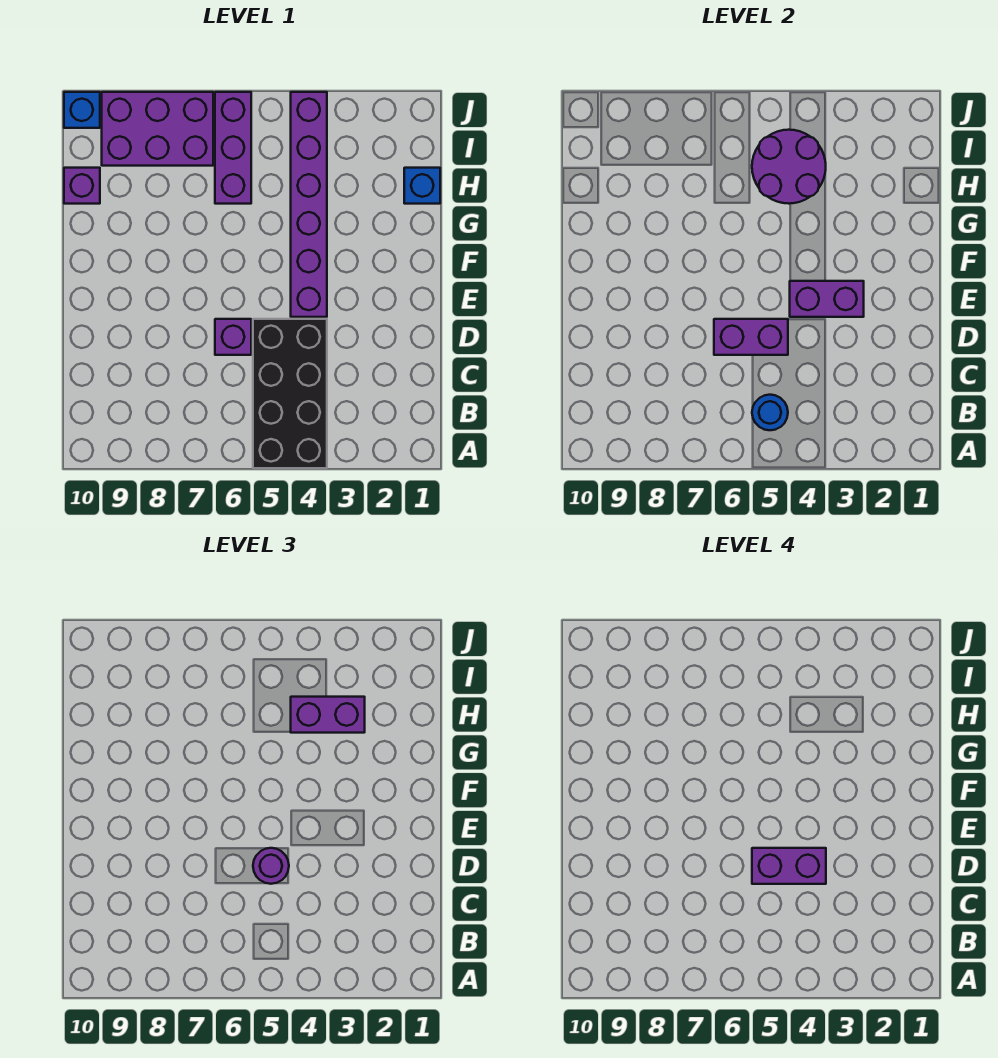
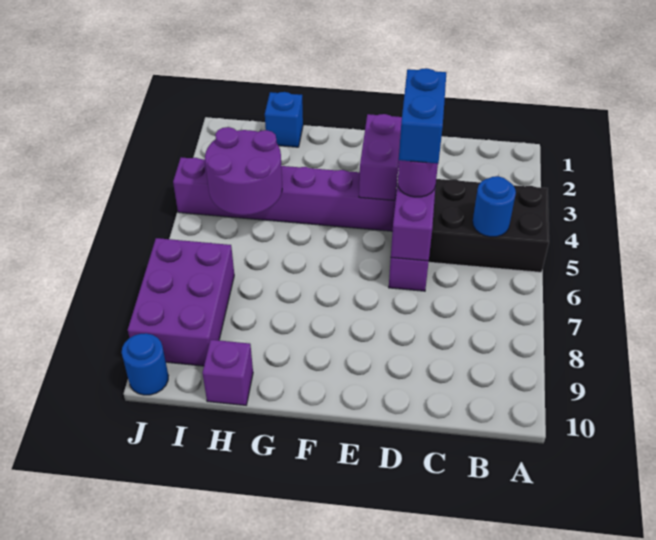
purple 1x2 brick [752,848,826,884] -> blue 1x2 brick [399,68,446,163]
purple 1x2 brick [291,697,365,733] -> none
purple 1x3 brick [215,92,251,204] -> none
blue 1x1 brick [64,92,100,128] -> blue 1x1 round brick [122,333,168,395]

